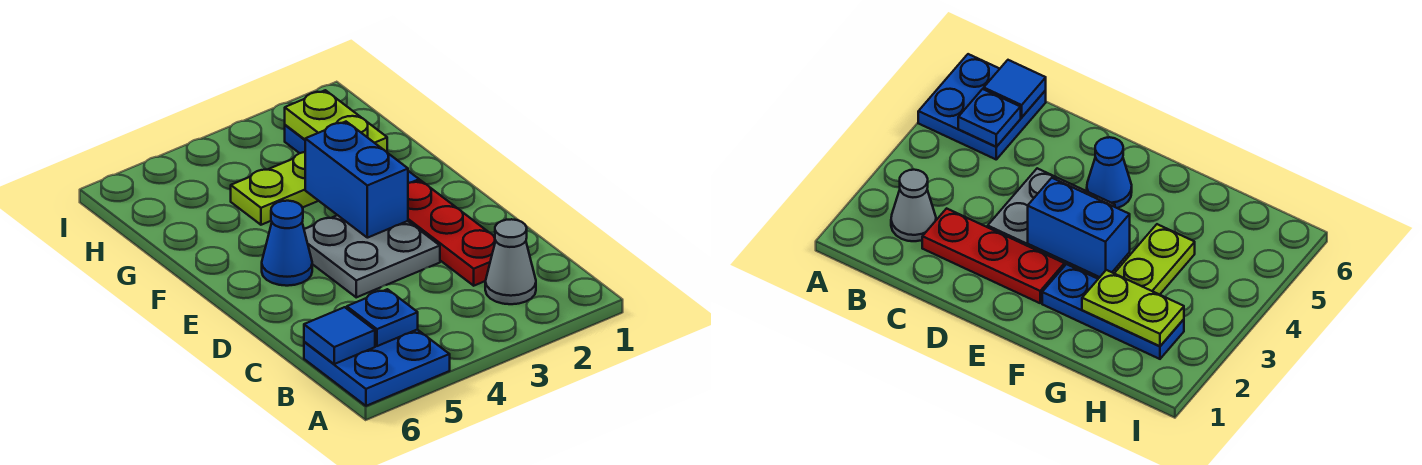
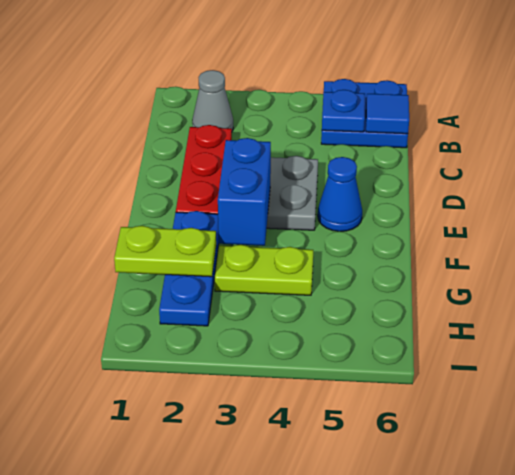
lime 1x2 plate [285,90,387,152] -> lime 1x2 plate turned to [114,226,216,277]

